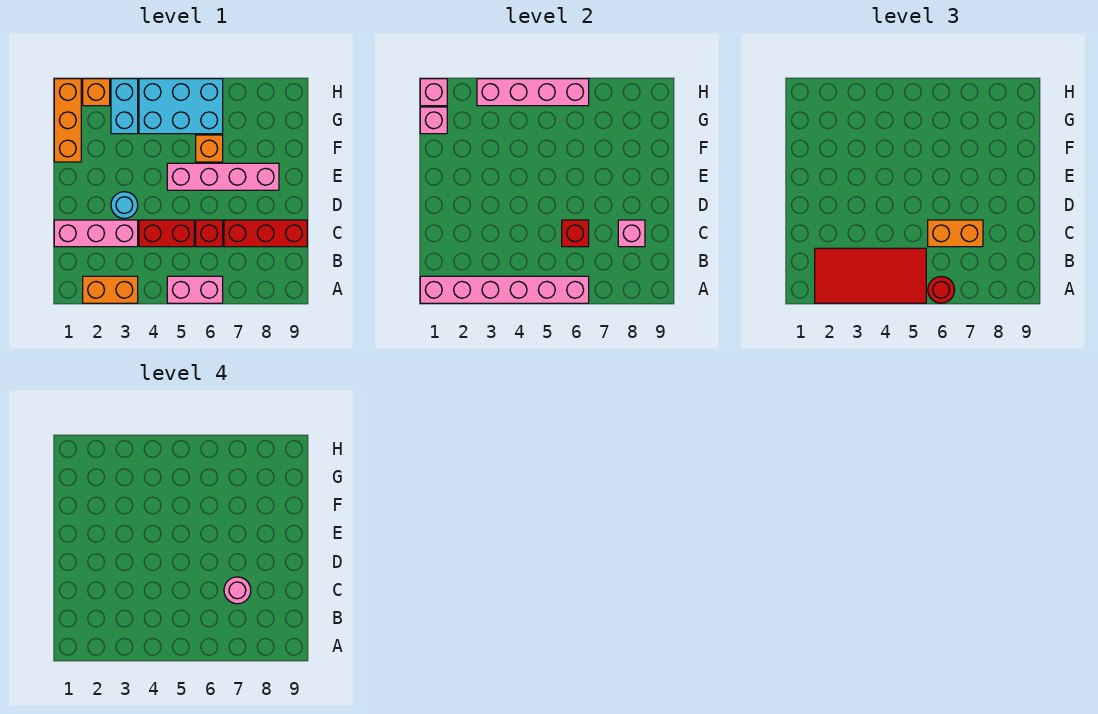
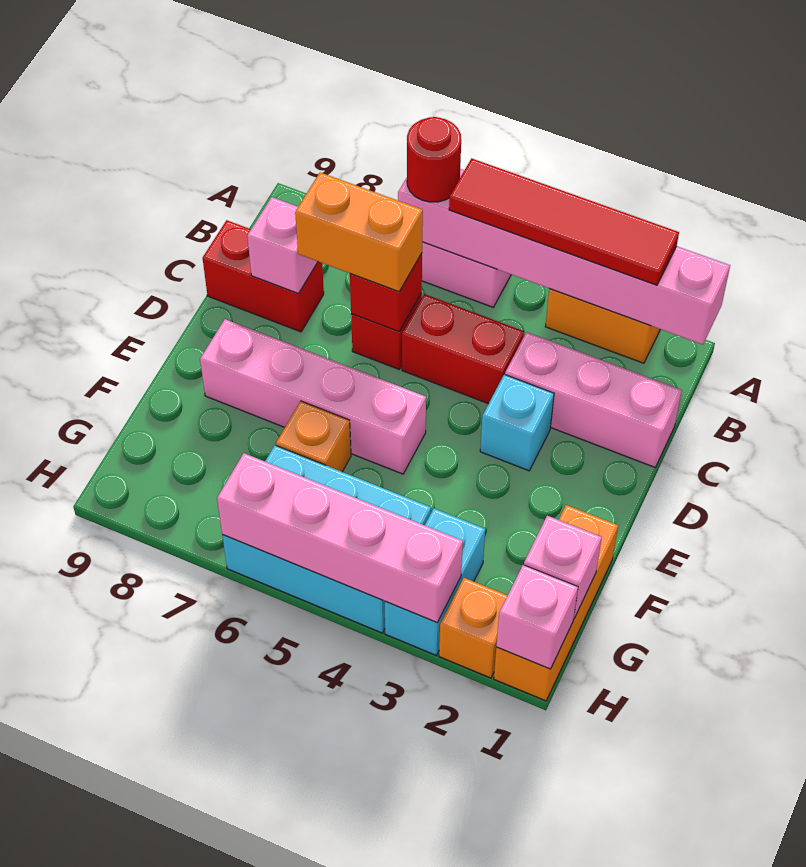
red 2x4 tile [815,248,926,303] -> red 1x4 tile [449,158,679,285]
red 1x3 brick [224,220,307,247] -> red 1x2 brick [203,220,324,332]
pink 1x1 round brick [224,577,251,604] -> none
cyan 1x1 round brick [111,192,138,219] -> cyan 1x1 brick [480,374,554,471]

